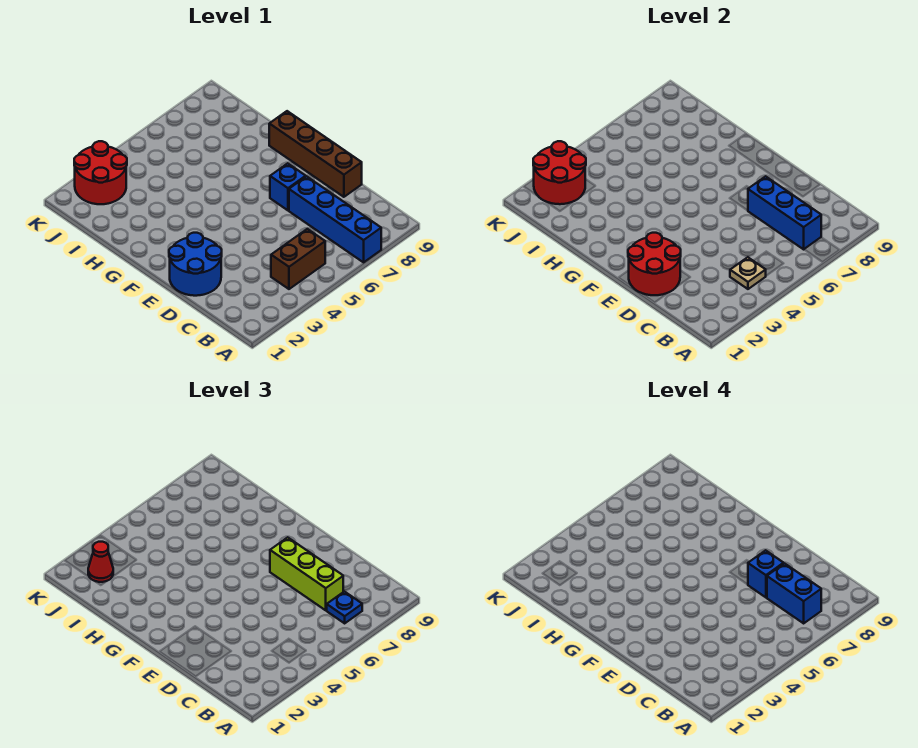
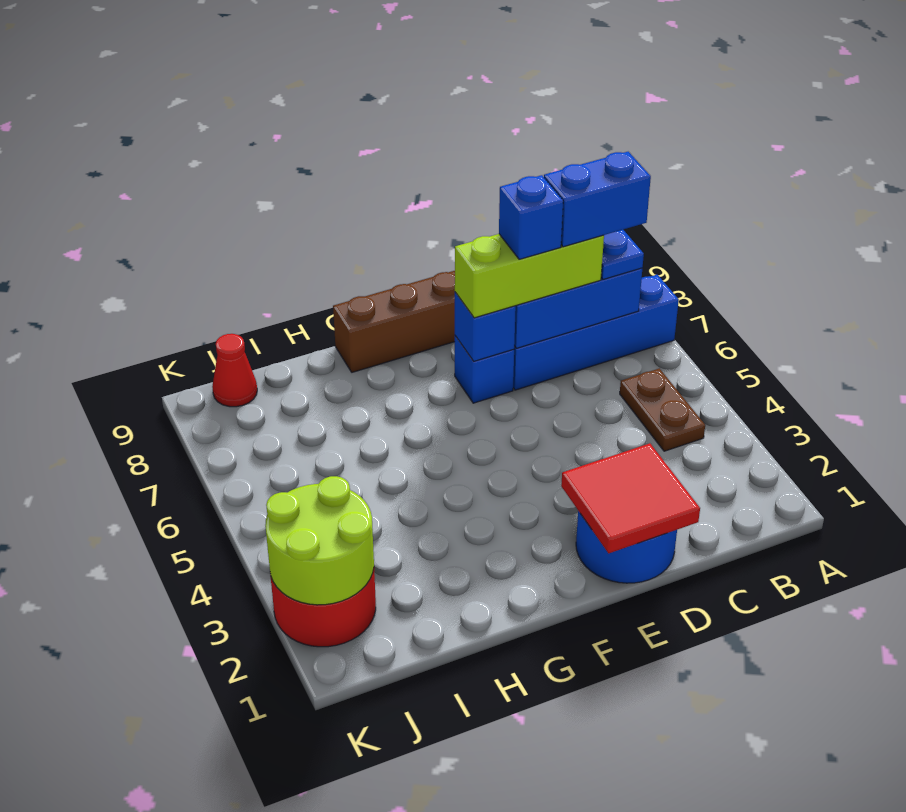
brown 1x2 brick [271,229,325,289] -> brown 1x2 plate [620,368,705,451]
tan 1x1 plate [730,257,766,289] -> none
red 2x2 round brick [628,233,681,295] -> red 2x2 tile [561,443,700,553]
none -> blue 1x1 brick [455,292,516,361]
red 2x2 round brick [533,141,586,204] -> lime 2x2 round brick [265,476,374,605]
red 1x1 cone [88,542,113,582] -> red 1x1 cone moved to [212,334,257,407]

